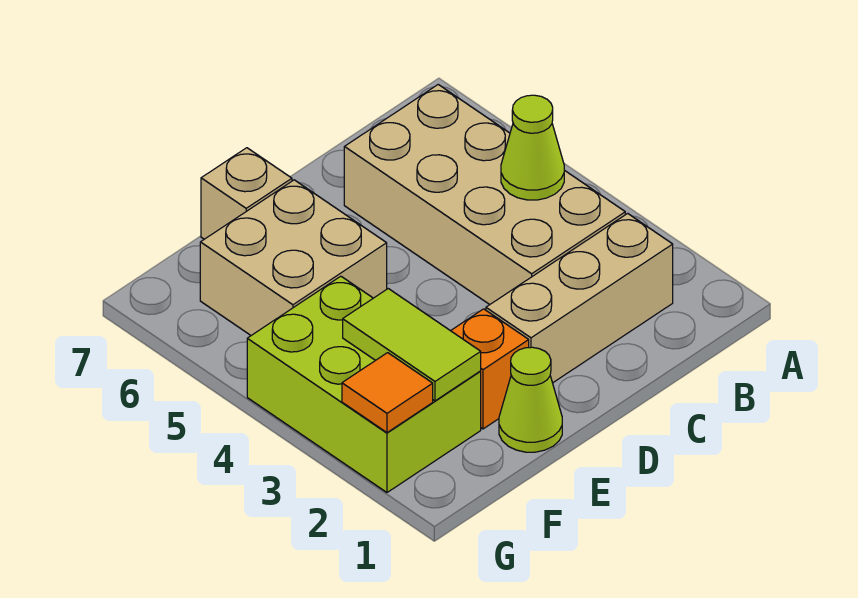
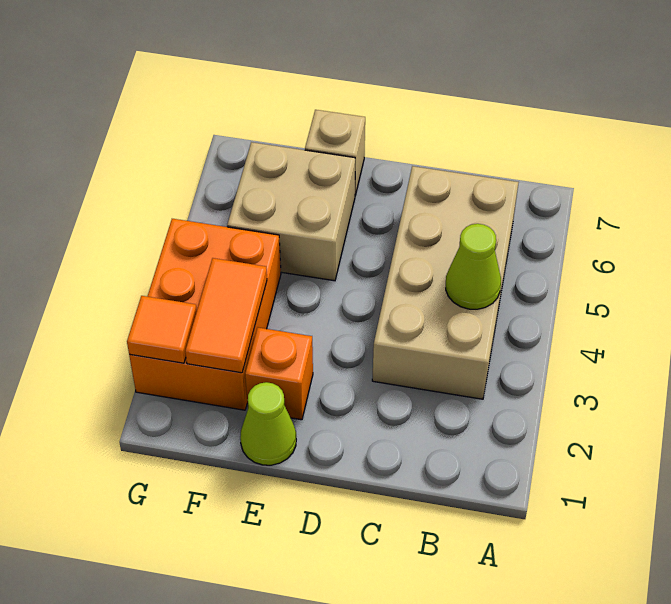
tan 1x3 brick [486,213,673,383] -> none
lime 2x3 brick [247,276,481,492] -> orange 2x3 brick [129,219,281,410]
lime 1x2 tile [343,289,481,401] -> orange 1x2 tile [185,258,267,373]

